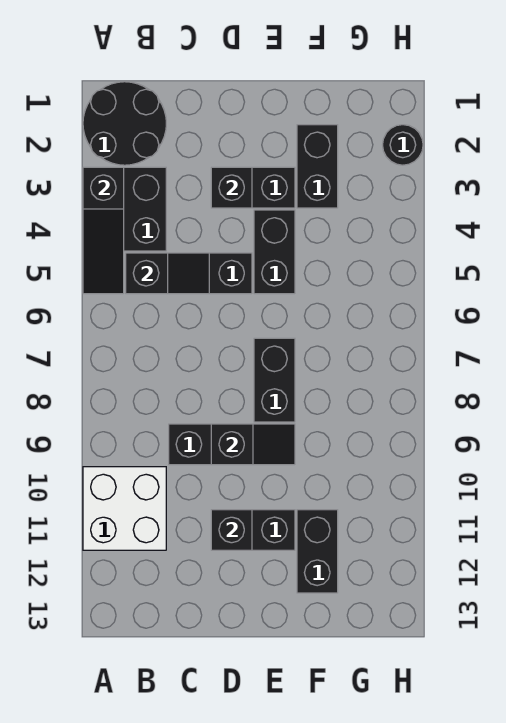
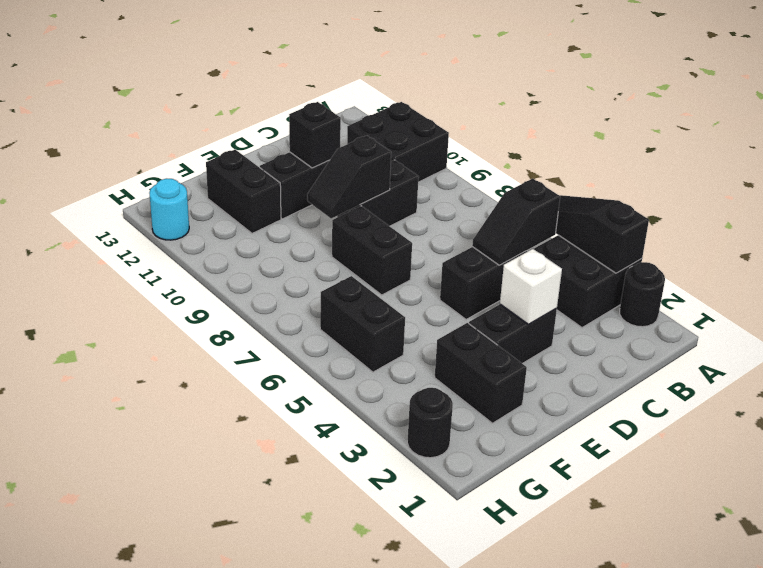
black 2x2 round brick [83,82,166,165] -> black 1x1 round brick [620,262,665,327]
white 2x2 brick [83,467,166,550] -> black 2x2 brick [347,102,449,182]
black 1x1 brick [211,167,252,208] -> white 1x1 brick [500,249,562,324]
black 1x2 brick [254,210,295,294] -> black 1x2 brick moved to [320,276,405,372]
none -> cyan 1x1 round brick [149,179,189,240]

